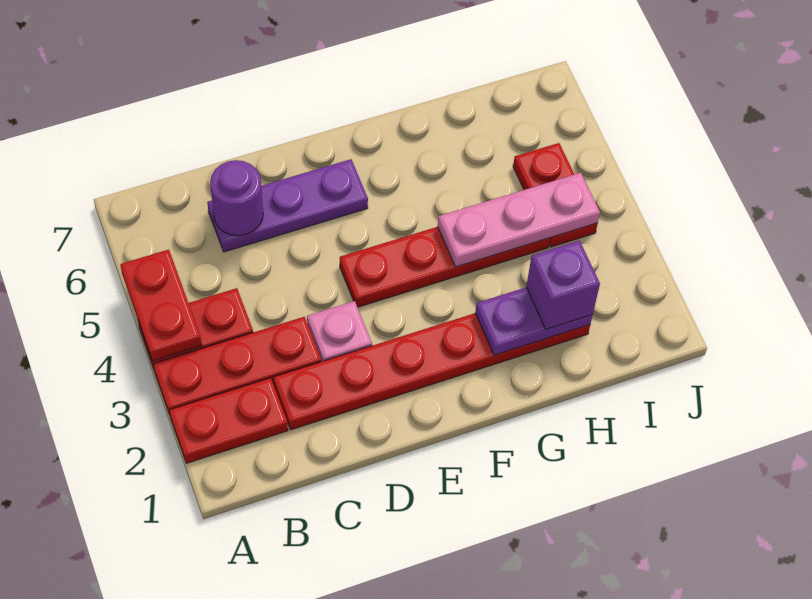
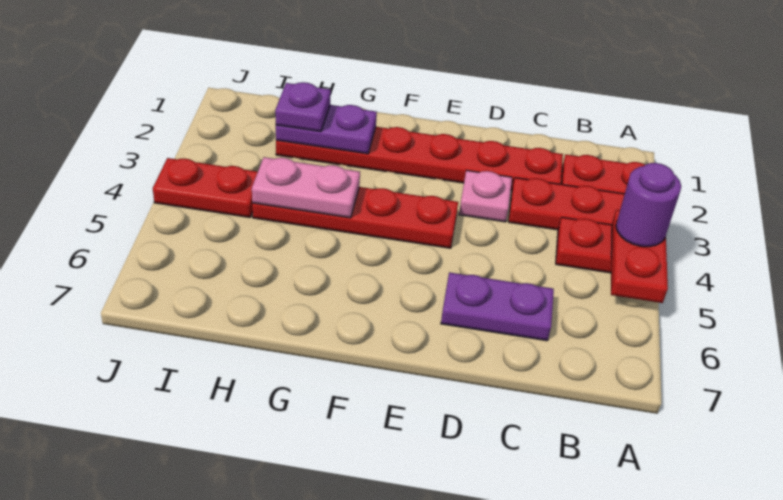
purple 1x3 plate [207,159,368,252] -> purple 1x2 plate [441,272,554,341]
purple 1x1 round brick [210,160,263,236] -> purple 1x1 round brick moved to [616,163,681,247]
pink 1x3 plate [438,173,600,267] -> pink 1x2 plate [252,157,360,218]
purple 1x1 brick [526,241,600,329] -> purple 1x1 plate [275,82,331,132]
red 1x2 plate [513,143,598,247] -> red 1x2 plate turned to [153,158,258,218]

